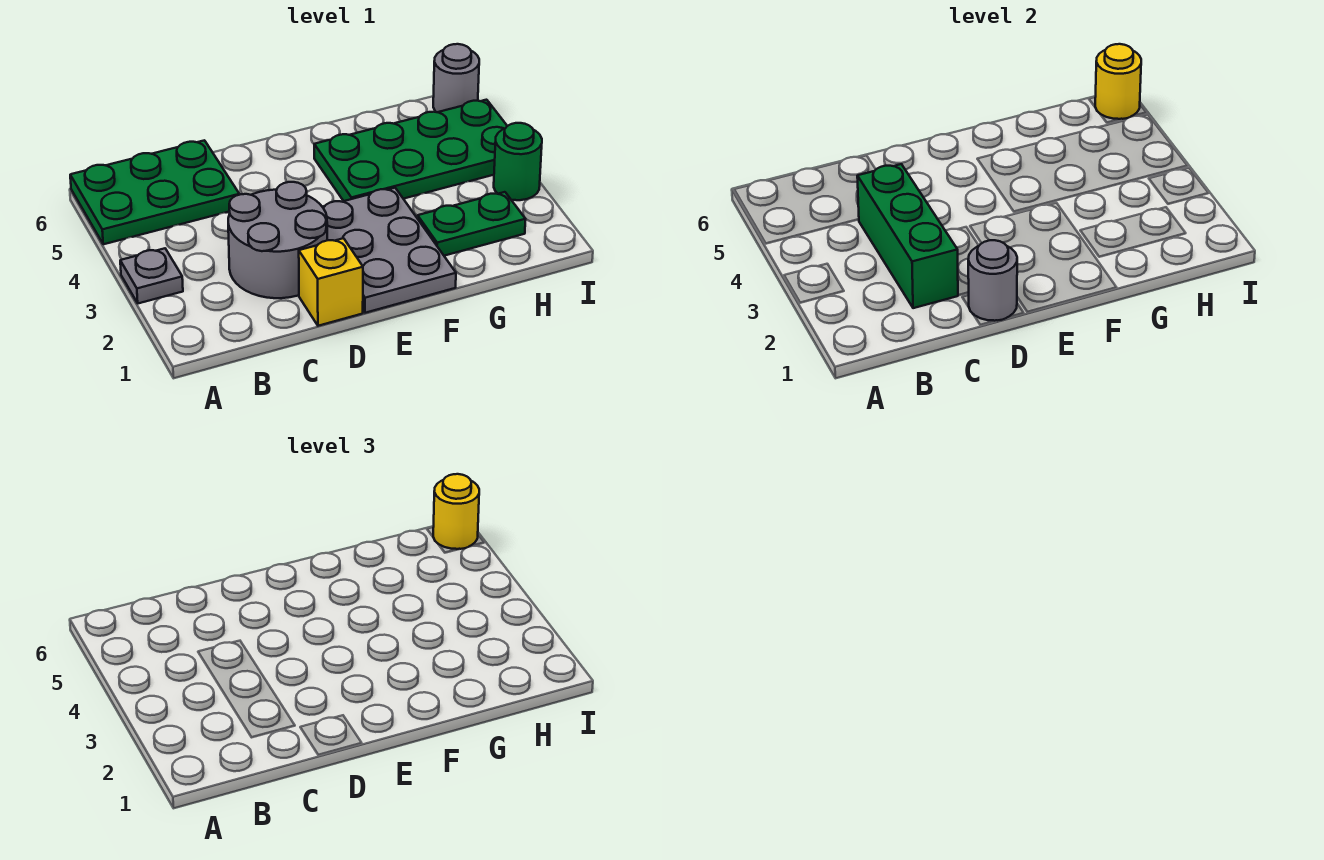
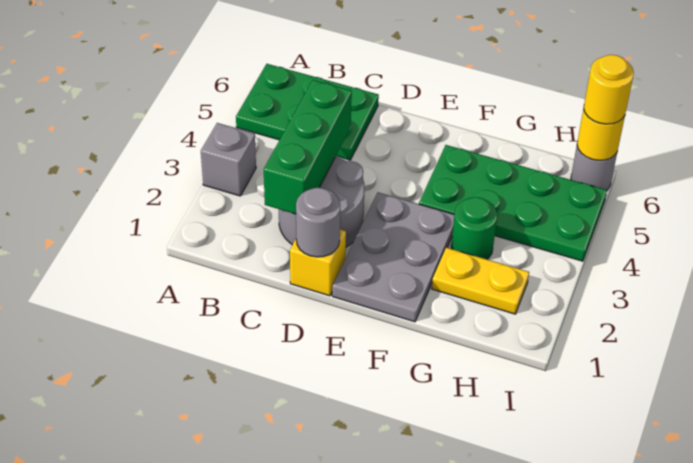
grey 1x1 plate [120,248,183,303] -> grey 1x1 brick [201,123,256,196]
green 1x2 plate [418,192,526,256] -> yellow 1x2 plate [432,248,529,314]
green 1x1 round brick [494,123,542,200] -> green 1x1 round brick moved to [451,197,497,259]

